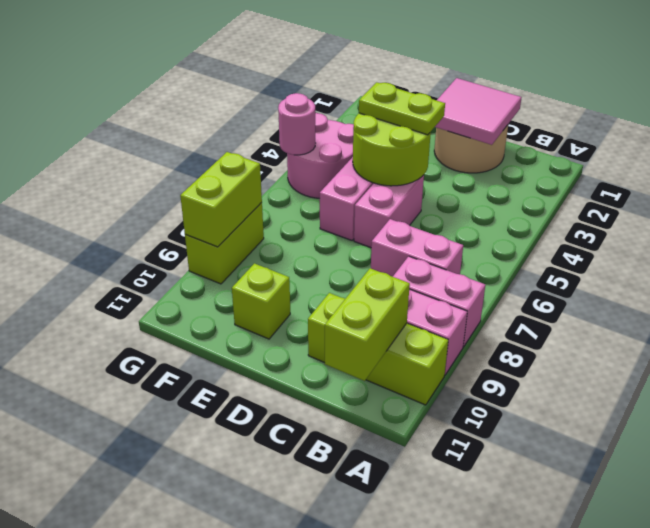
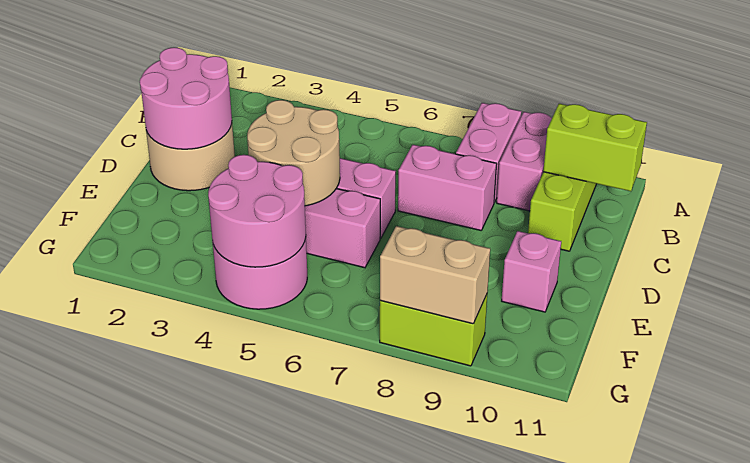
pink 1x2 brick [371,219,463,277] -> pink 1x2 brick turned to [398,145,497,230]
pink 2x2 tile [435,78,522,145] -> pink 2x2 round brick [140,47,232,149]
lime 2x2 round brick [353,113,431,186] -> tan 2x2 round brick [247,100,340,206]
lime 1x2 plate [359,82,445,135] -> none
lime 1x1 brick [232,263,290,339] -> pink 1x1 brick [502,231,561,312]
pink 1x1 round brick [278,93,315,155] -> pink 2x2 round brick [208,155,306,267]
lime 1x2 brick [180,152,262,247] -> tan 1x2 brick [380,226,490,324]

